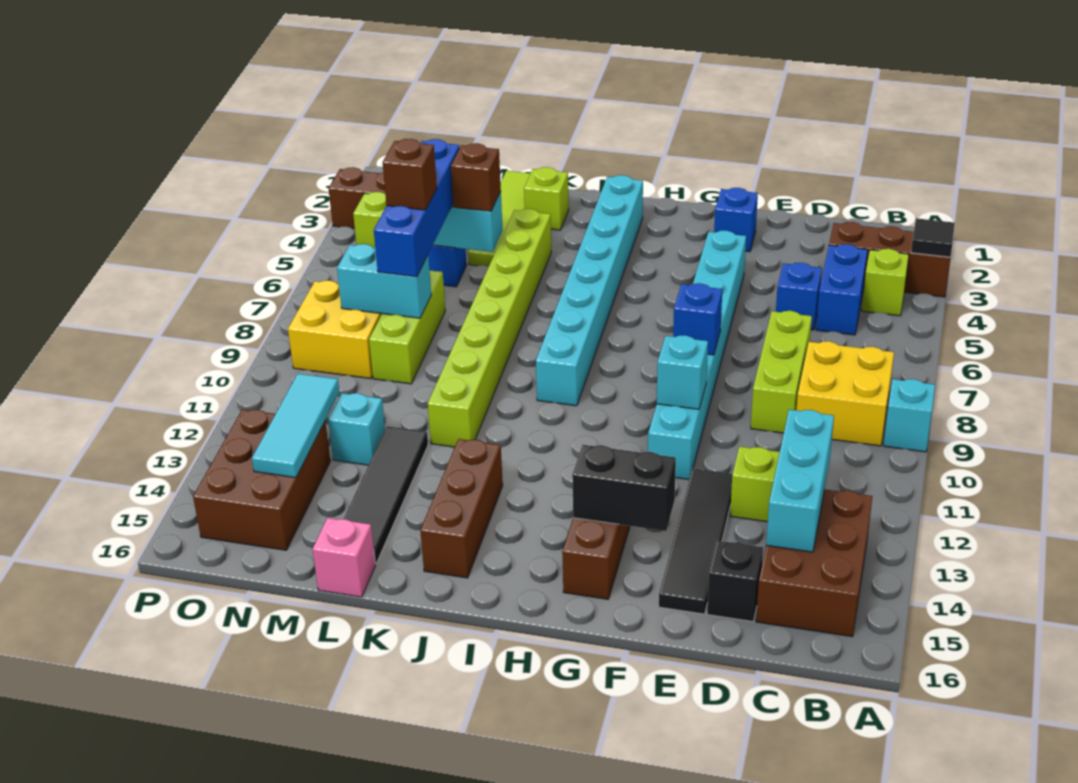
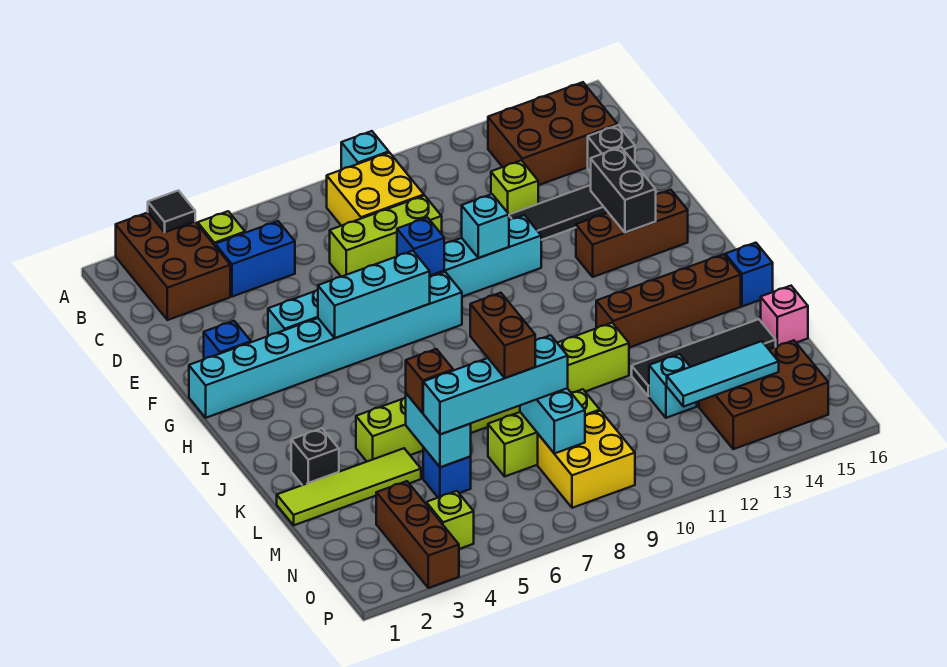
brown 1x3 brick [829,222,950,297] -> brown 2x3 brick [116,213,230,320]
cyan 1x3 brick [766,410,834,552] -> cyan 1x3 brick moved to [318,251,430,338]
blue 1x1 brick [776,263,822,330] -> blue 1x1 brick moved to [725,243,773,306]
cyan 1x8 brick [536,175,643,406] -> cyan 1x8 brick moved to [189,272,462,418]
brown 1x3 brick [420,439,503,578] -> brown 1x4 brick [596,254,741,348]
lime 1x1 brick [524,167,569,230] -> black 1x1 brick [291,428,339,485]
blue 1x4 brick [374,139,460,277] -> cyan 1x4 brick [423,335,568,434]
brown 1x1 brick [383,139,437,210] -> brown 1x2 brick [470,293,535,378]

